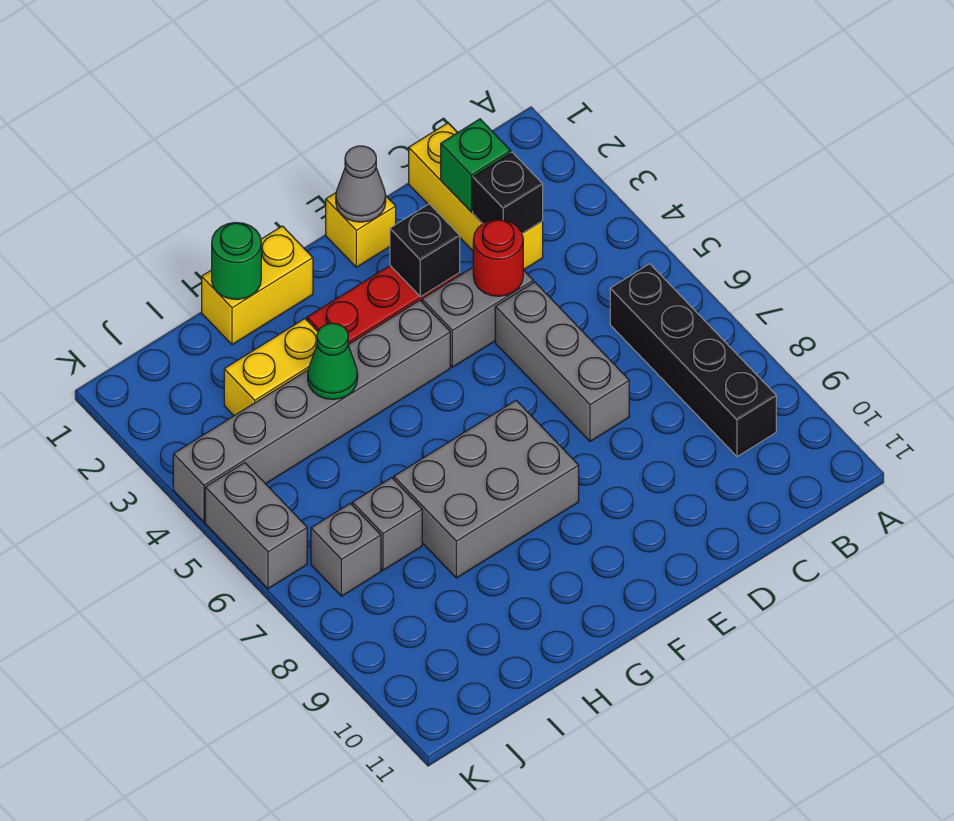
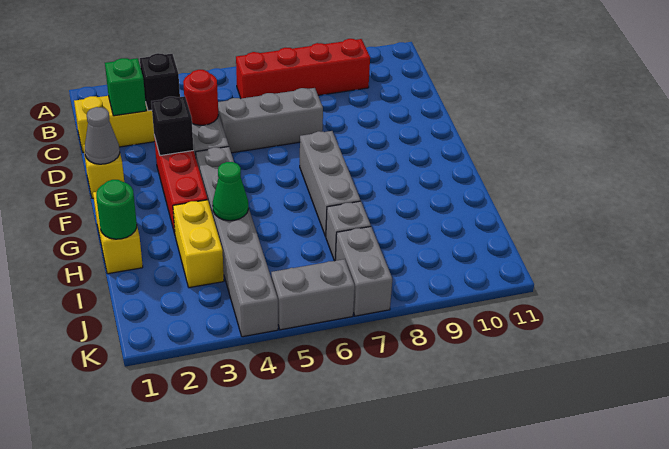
black 1x4 brick [610,264,776,457] -> red 1x4 brick [236,39,370,99]
grey 2x3 brick [394,400,579,578] -> grey 1x3 brick [300,131,361,237]
grey 1x1 brick [311,503,381,596] -> grey 1x2 brick [335,227,392,316]

